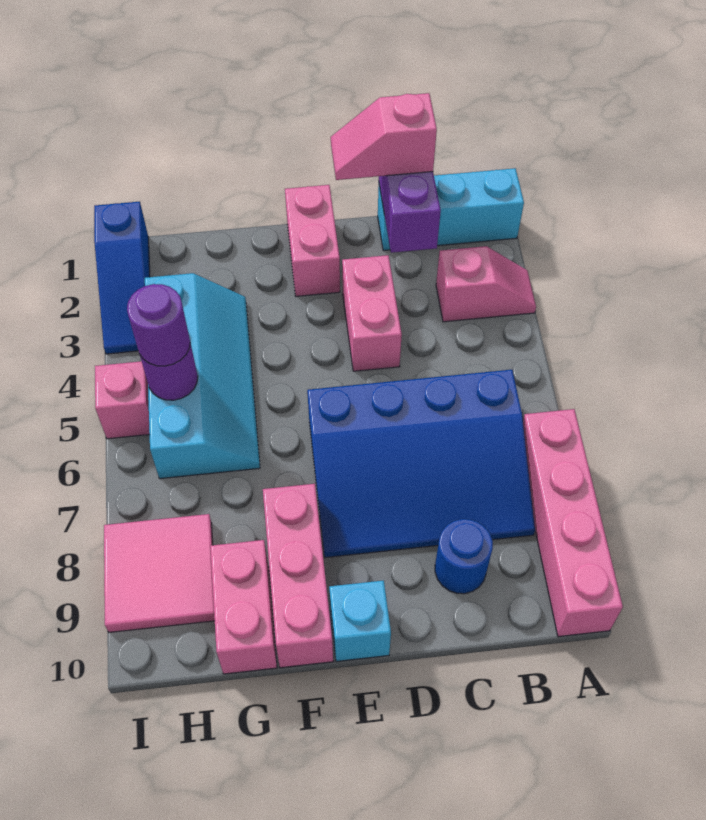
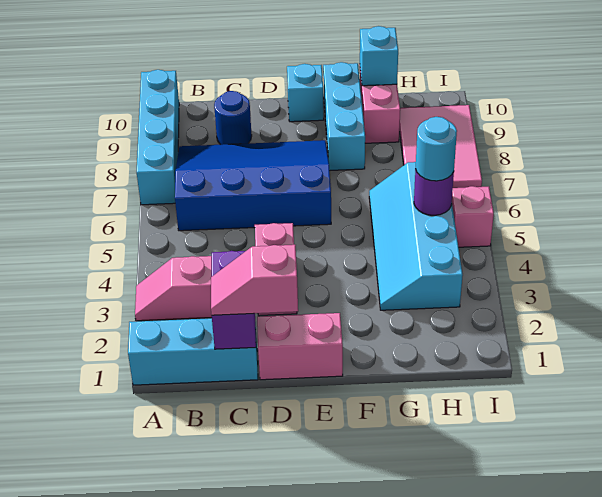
pink 1x4 brick [523,409,623,637] -> cyan 1x4 brick [137,70,179,205]
pink 1x2 slope [331,93,437,180] -> pink 1x2 slope turned to [211,245,298,315]
pink 1x2 brick [285,185,340,296] -> pink 1x2 brick turned to [257,313,343,380]
pink 1x3 brick [263,484,333,668] -> cyan 1x3 brick [323,62,365,170]
none -> cyan 1x1 brick [360,26,398,86]
purple 1x1 round brick [127,284,190,366] -> cyan 1x1 round brick [416,117,457,181]
pink 2x2 tile [104,514,215,632] -> pink 2x3 tile [399,105,482,188]
blue 1x3 slope [94,202,150,354] -> none

